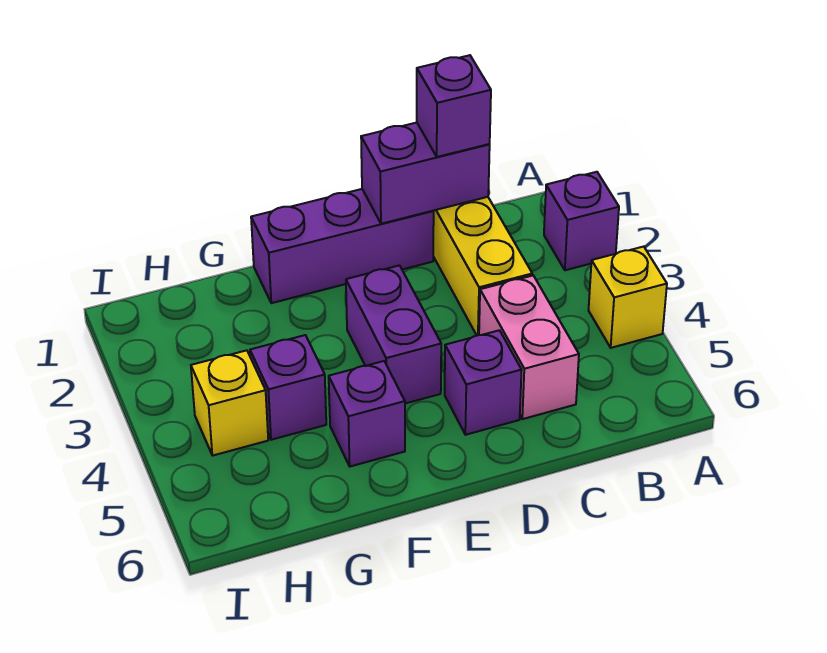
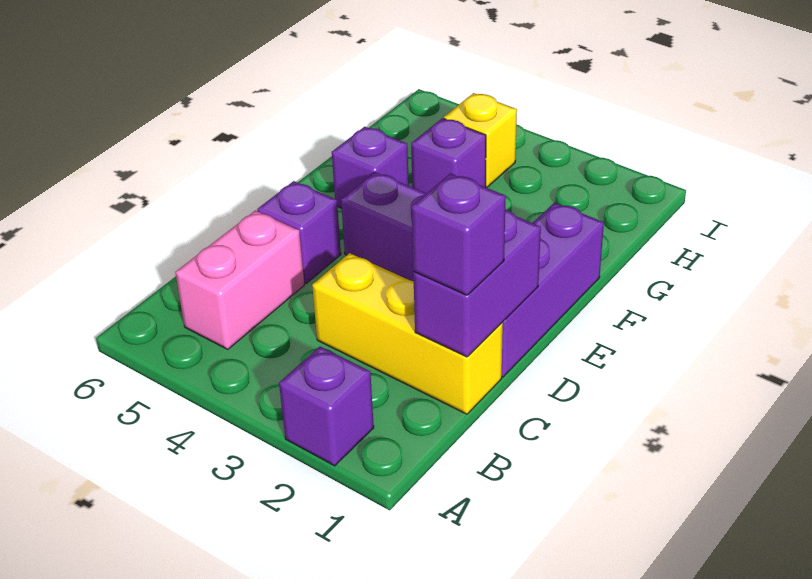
yellow 1x1 brick [589,247,667,348] -> none
pink 1x2 brick [479,275,579,419] -> pink 1x2 brick turned to [175,210,304,350]

